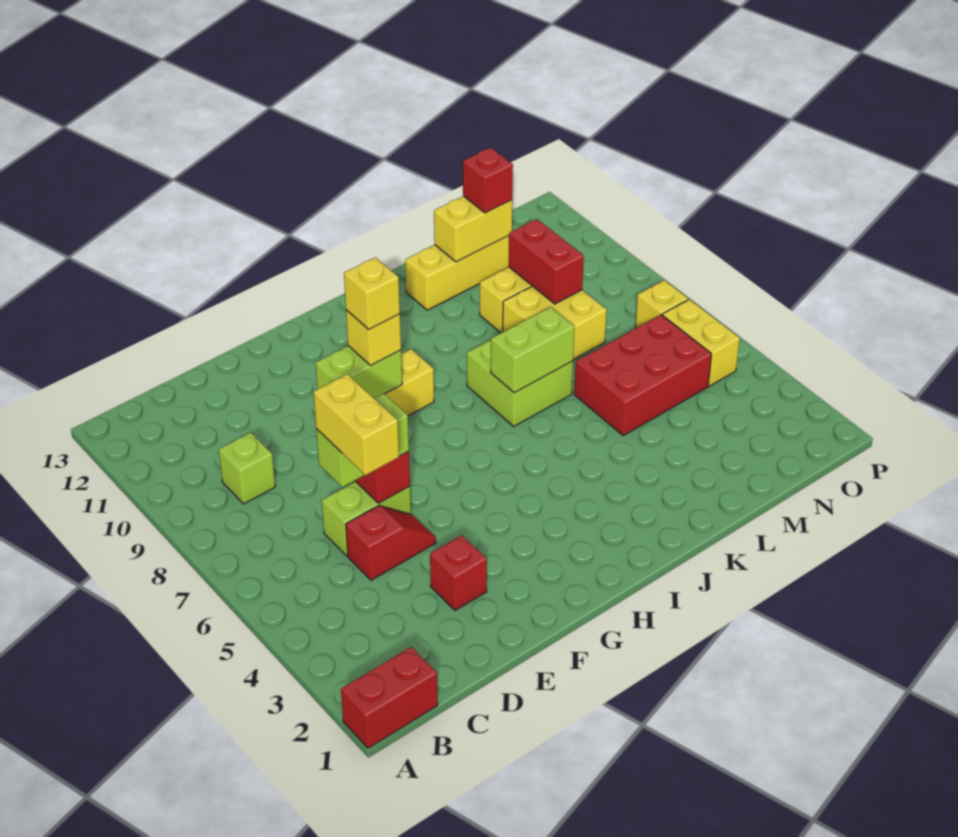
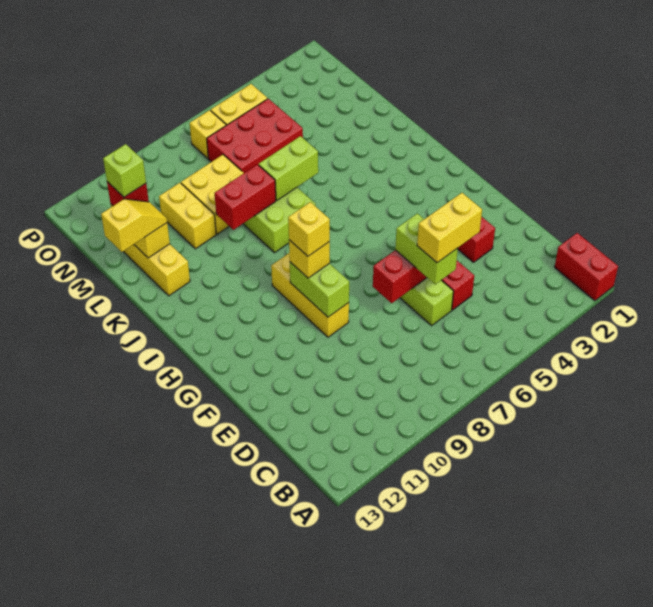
lime 1x1 brick [219,433,275,504] -> lime 1x1 brick moved to [103,144,146,197]
lime 1x2 brick [491,307,574,393] -> lime 1x2 brick turned to [259,136,318,200]
red 2x3 brick [574,315,711,435] -> red 2x3 brick turned to [207,99,303,173]
none -> yellow 1x2 slope [101,199,167,252]
red 1x2 brick [509,219,584,304] -> red 1x2 brick moved to [215,165,276,230]

